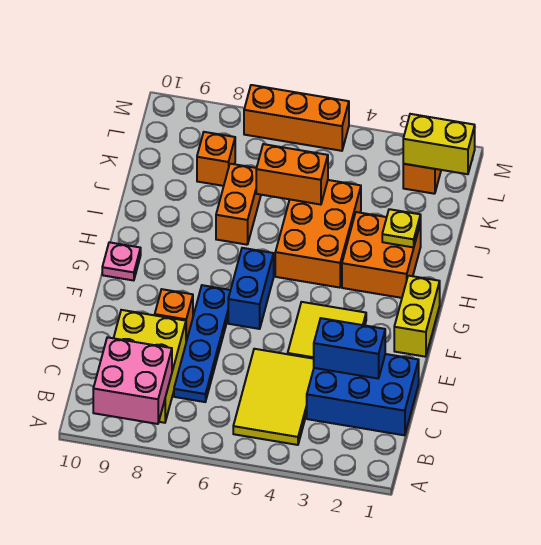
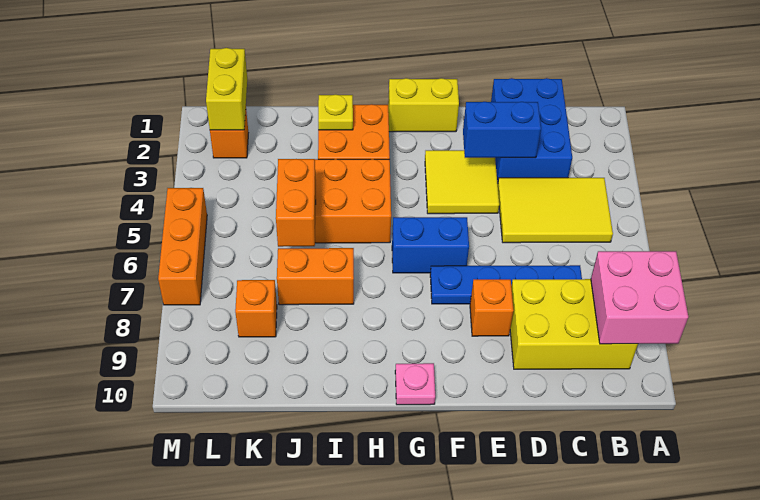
blue 1x2 brick [314,318,385,378] -> blue 1x2 brick turned to [463,102,541,158]

